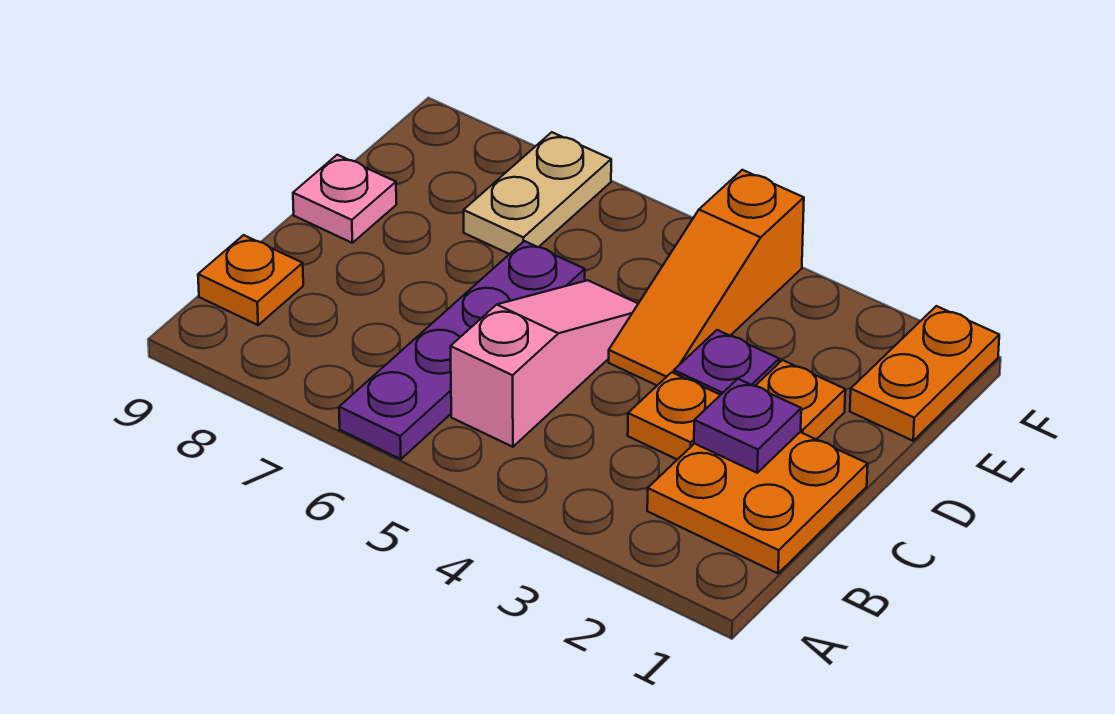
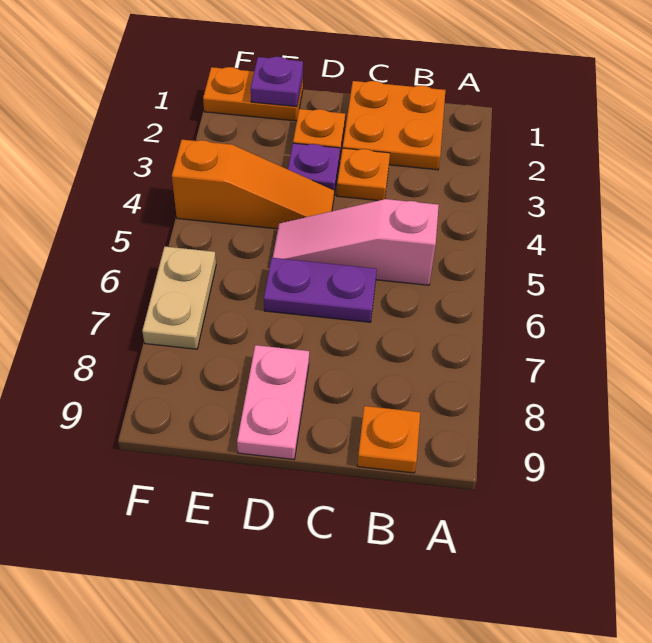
purple 1x4 plate [339,241,585,459] -> purple 1x2 plate [264,258,377,322]
purple 1x1 plate [694,379,801,473] -> purple 1x1 plate moved to [251,57,303,107]
pink 1x1 plate [293,155,396,243] -> pink 1x2 plate [237,345,309,459]
tan 1x2 plate [464,132,611,254] -> tan 1x2 plate turned to [142,247,216,349]

